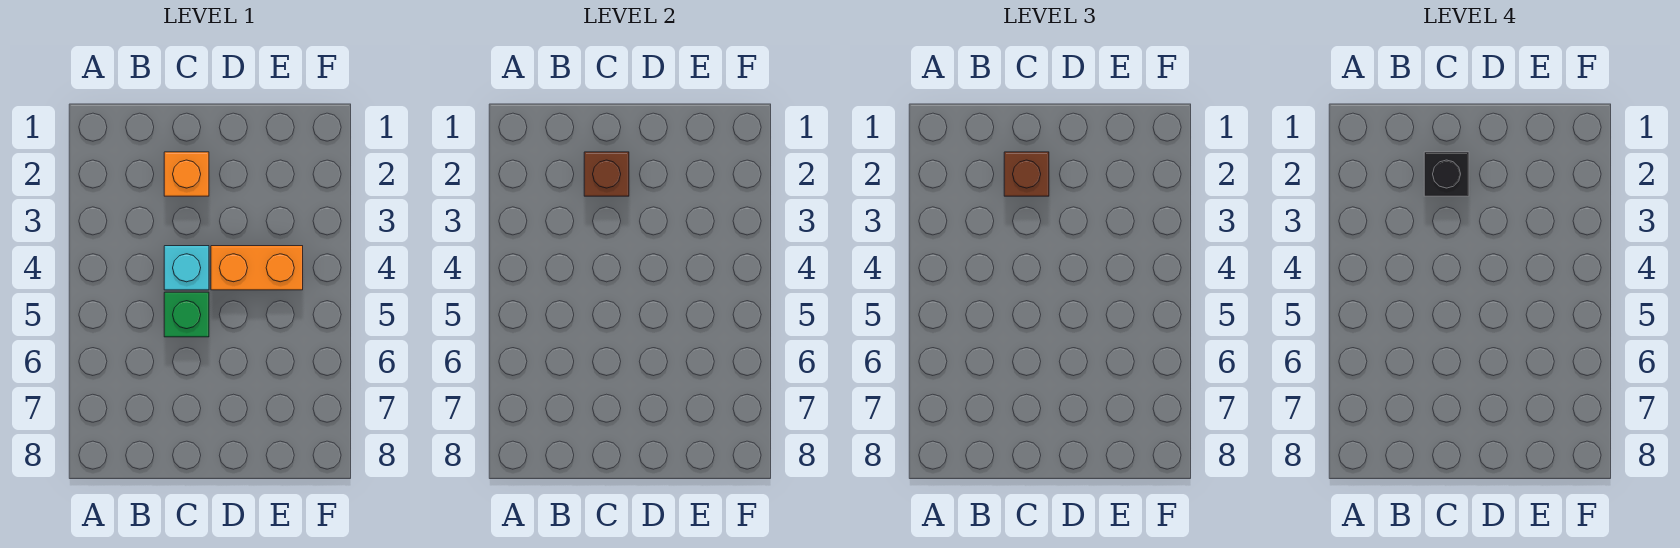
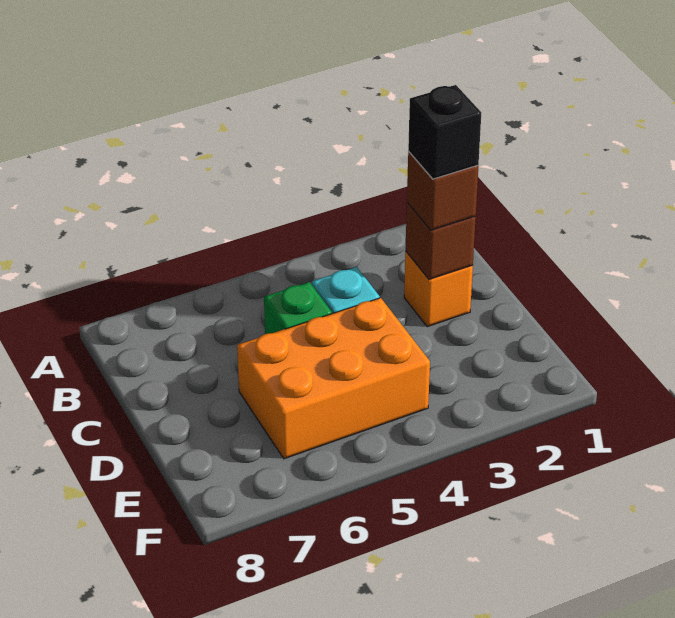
orange 1x2 brick [211,246,303,290] -> orange 2x3 brick [237,298,430,459]

